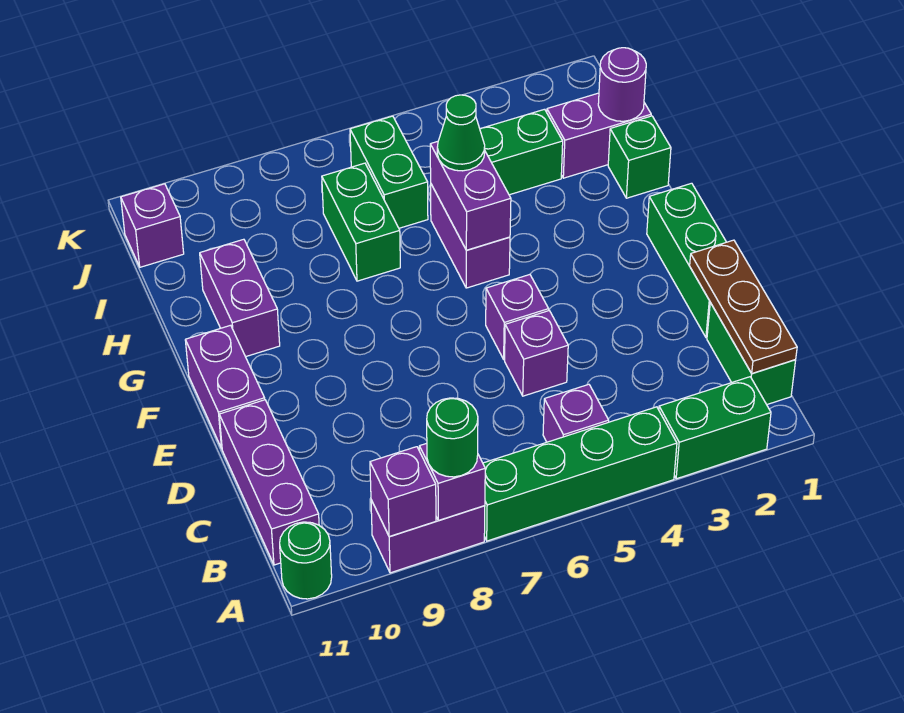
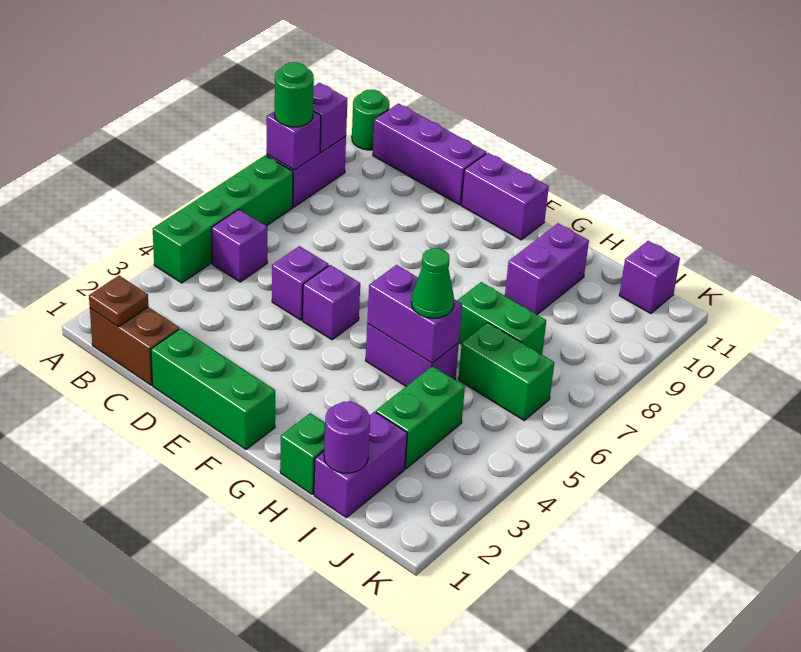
green 1x2 brick [659,377,771,479] -> none
green 1x2 brick [707,303,796,404] -> brown 1x2 brick [90,307,179,385]
brown 1x3 plate [690,240,797,373] -> brown 1x1 plate [89,276,149,327]
purple 1x2 brick [200,239,280,357] -> purple 1x2 brick turned to [505,223,589,314]

